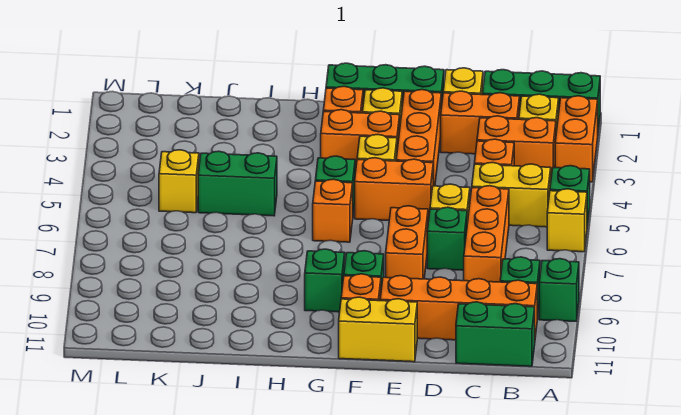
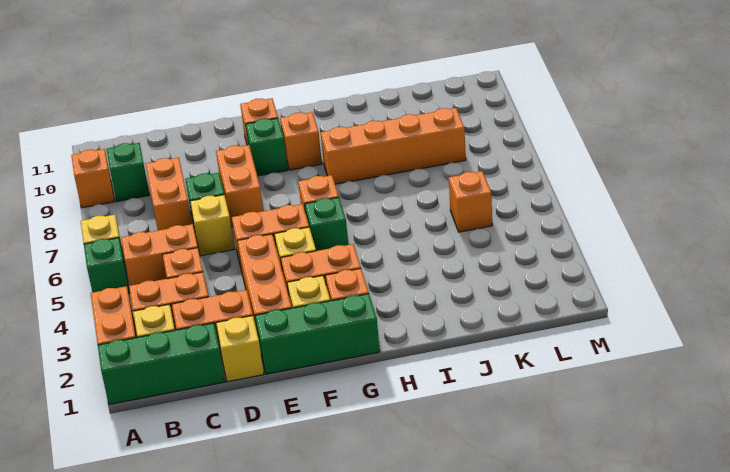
green 1x1 brick [539,259,579,321] -> orange 1x1 brick [71,149,115,208]
yellow 1x2 brick [472,163,551,227] -> orange 1x2 brick [121,224,198,286]
orange 1x4 brick [380,276,537,340] -> orange 1x4 brick moved to [321,108,466,184]
green 1x2 brick [456,302,535,366] -> none
orange 1x3 brick [464,186,509,282] -> orange 1x2 brick [146,158,192,230]
yellow 1x2 brick [339,297,417,362] -> none
green 1x1 brick [305,249,345,312] -> orange 1x1 brick [280,112,322,170]
green 1x2 brick [198,151,277,216] -> none
yellow 1x1 brick [159,150,199,213] -> orange 1x1 brick [449,171,492,232]

